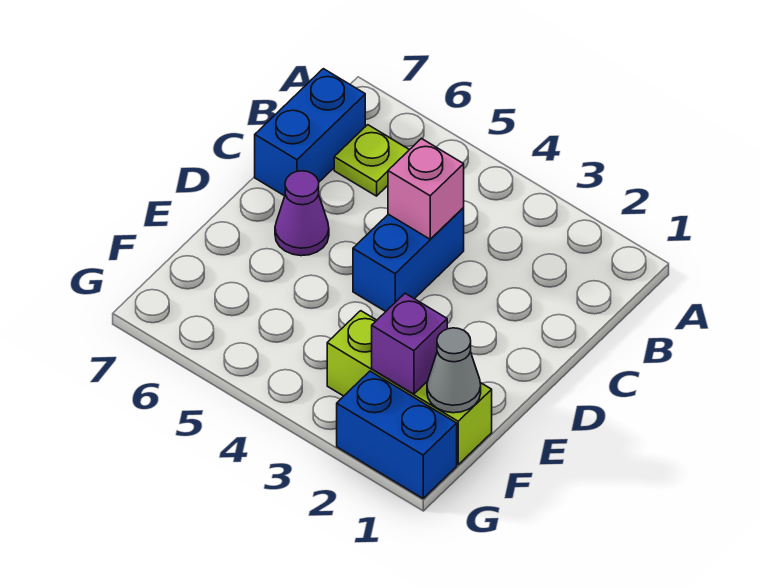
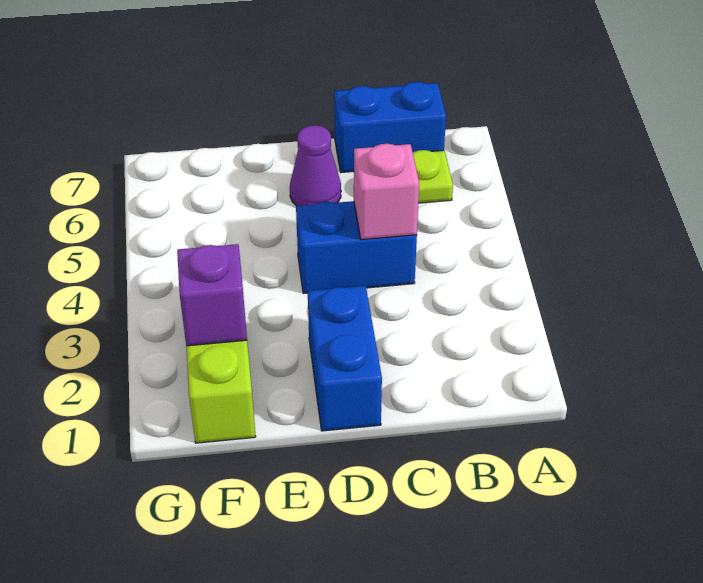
grey 1x1 cone [427,328,481,413] -> none
blue 1x2 brick [337,371,457,498] -> blue 1x2 brick moved to [308,286,382,431]

